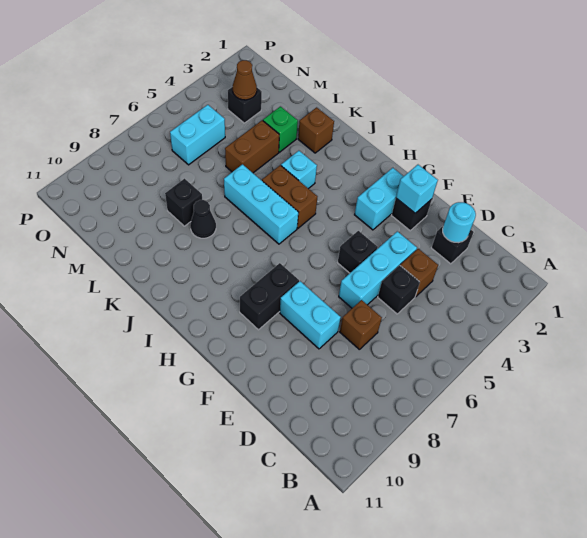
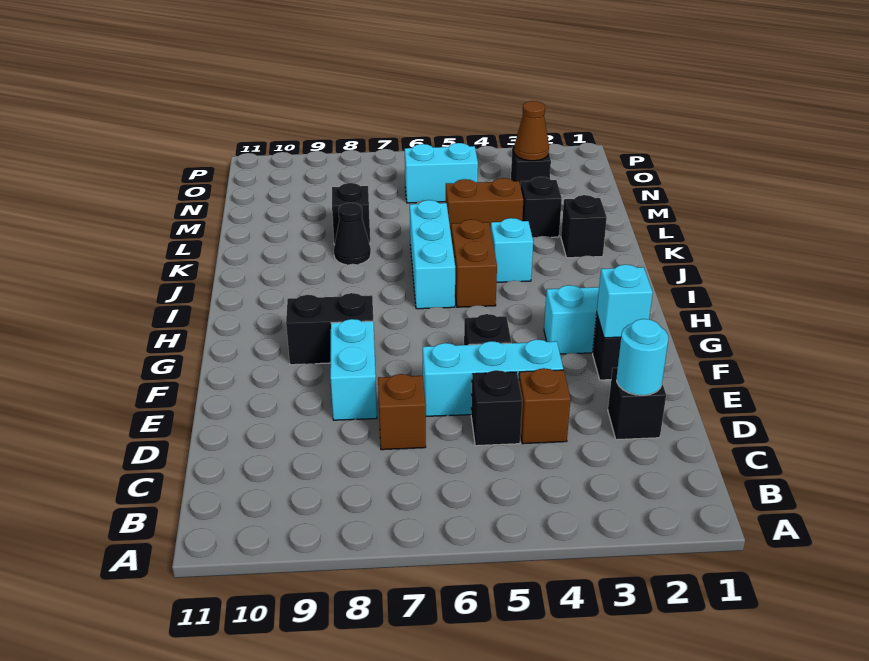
brown 1x1 brick [298,107,334,153] -> black 1x1 brick [561,195,607,258]
green 1x1 brick [263,107,298,152] -> black 1x1 brick [521,177,562,238]

